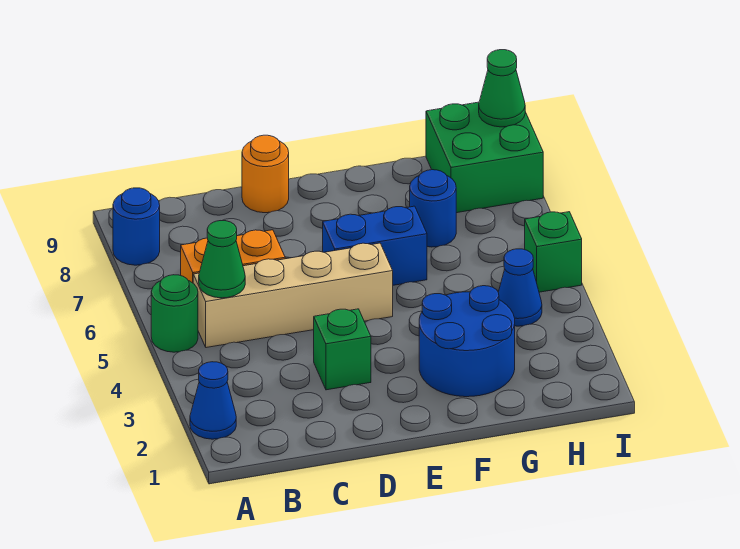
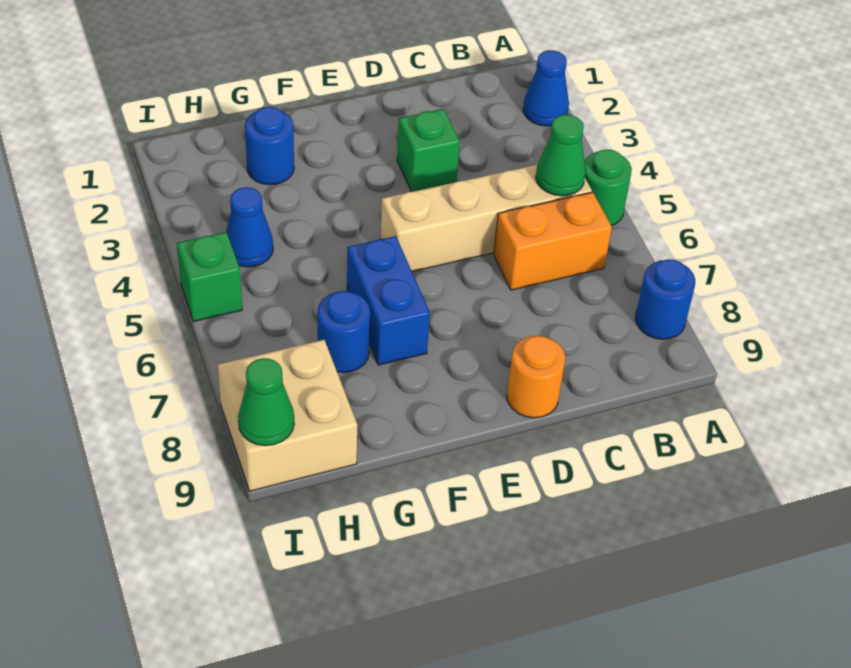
blue 1x2 brick [323,206,427,285] -> blue 1x2 brick turned to [347,236,430,365]
blue 2x2 round brick [419,286,515,397] -> blue 1x1 round brick [245,107,294,185]
green 2x2 brick [426,102,543,213] -> tan 2x2 brick [218,340,357,491]

